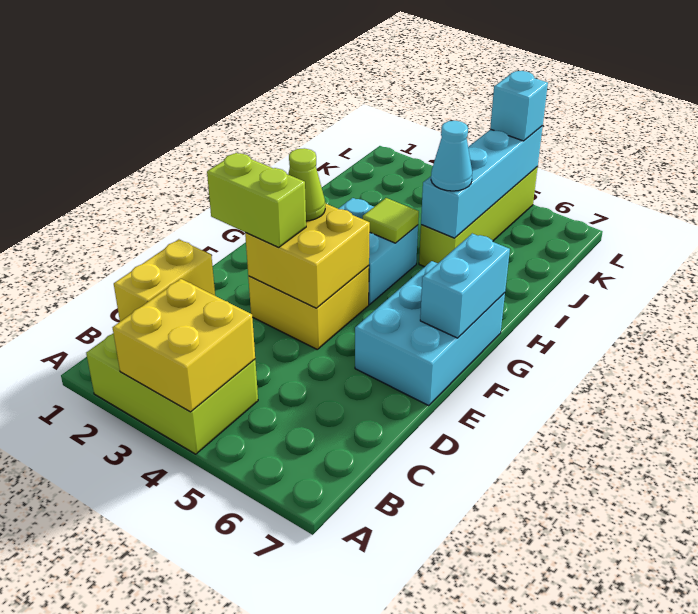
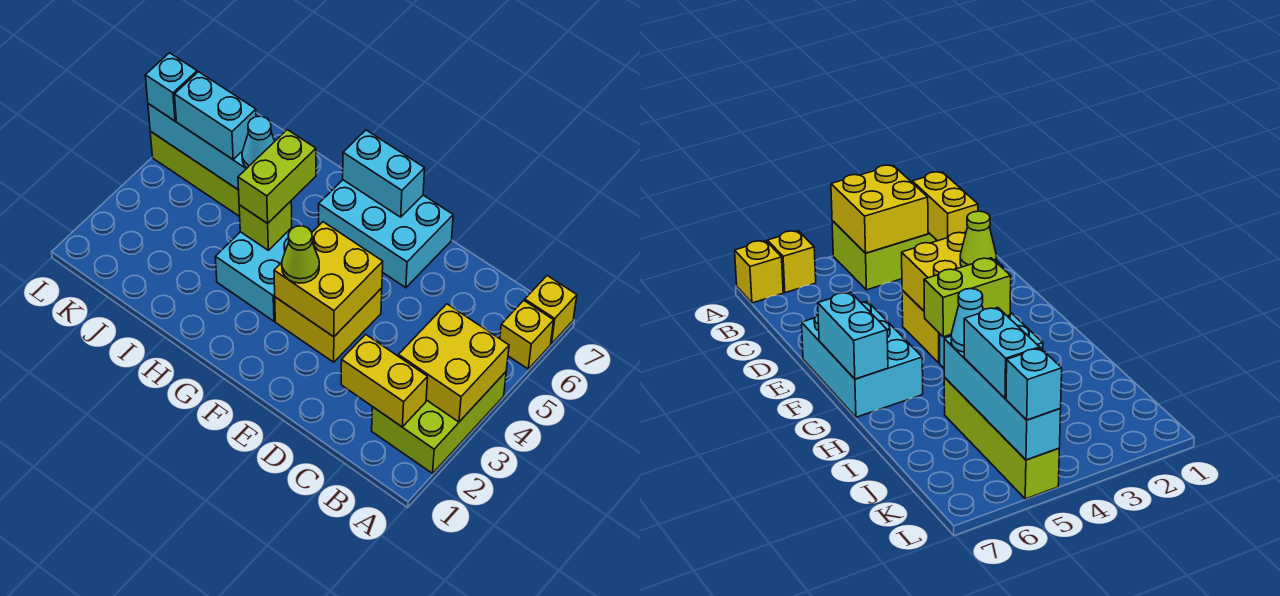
none -> yellow 1x1 brick [500,301,554,369]
none -> yellow 1x1 brick [525,276,577,344]
lime 1x2 brick [207,153,306,247] -> lime 1x2 brick moved to [238,130,316,224]
lime 1x1 tile [363,198,419,243] -> lime 1x1 brick [239,201,292,250]
none -> cyan 1x2 brick [174,72,256,159]

